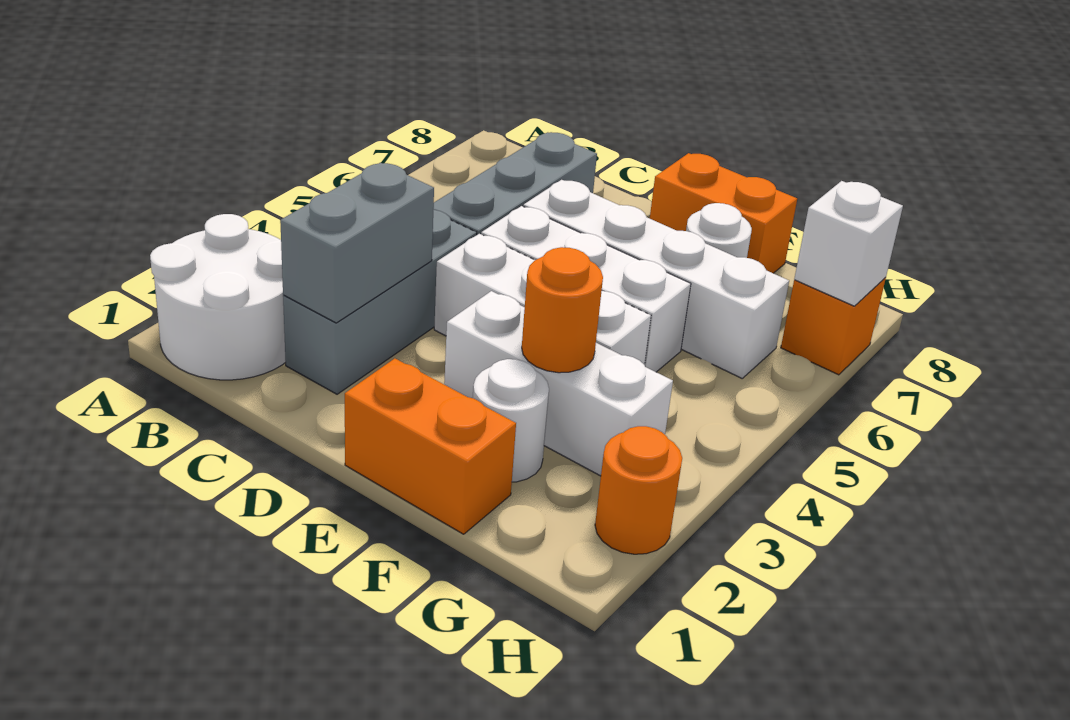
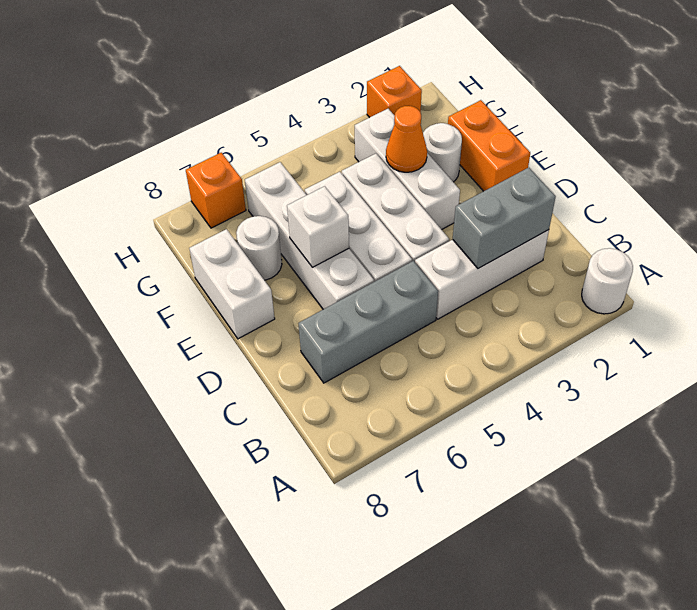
white 2x2 round brick [150,214,286,380] -> white 1x1 round brick [582,248,633,314]
grey 1x3 brick [283,210,477,394] -> white 1x3 brick [415,230,549,319]
orange 1x2 brick [650,153,797,273] -> white 1x2 brick [189,229,275,339]
orange 1x1 round brick [522,247,603,373] -> orange 1x1 cone [386,106,427,172]
orange 1x1 round brick [595,426,682,554] -> orange 1x1 brick [367,66,422,117]
white 1x1 brick [794,181,903,306] -> white 1x1 brick moved to [287,186,349,268]

